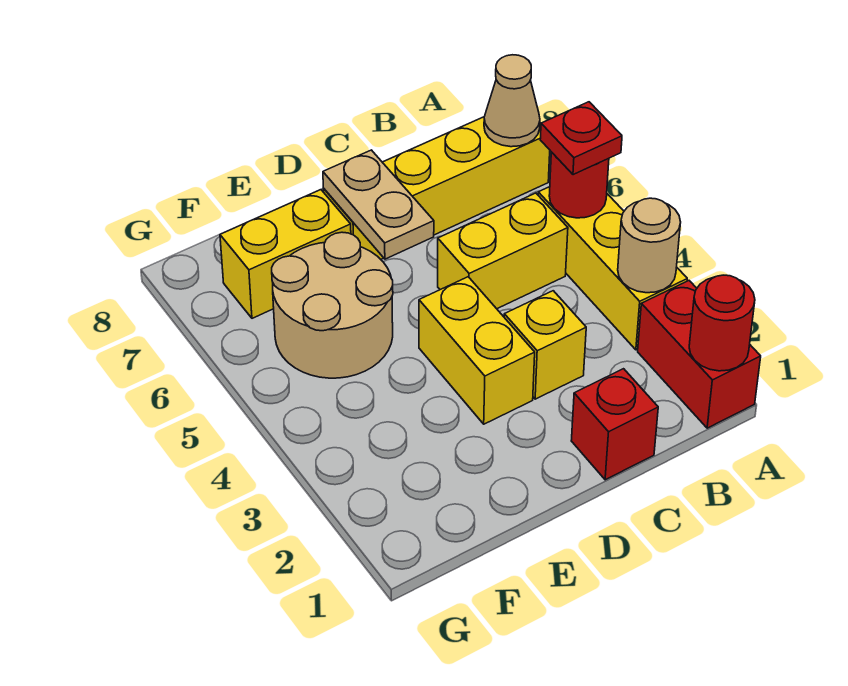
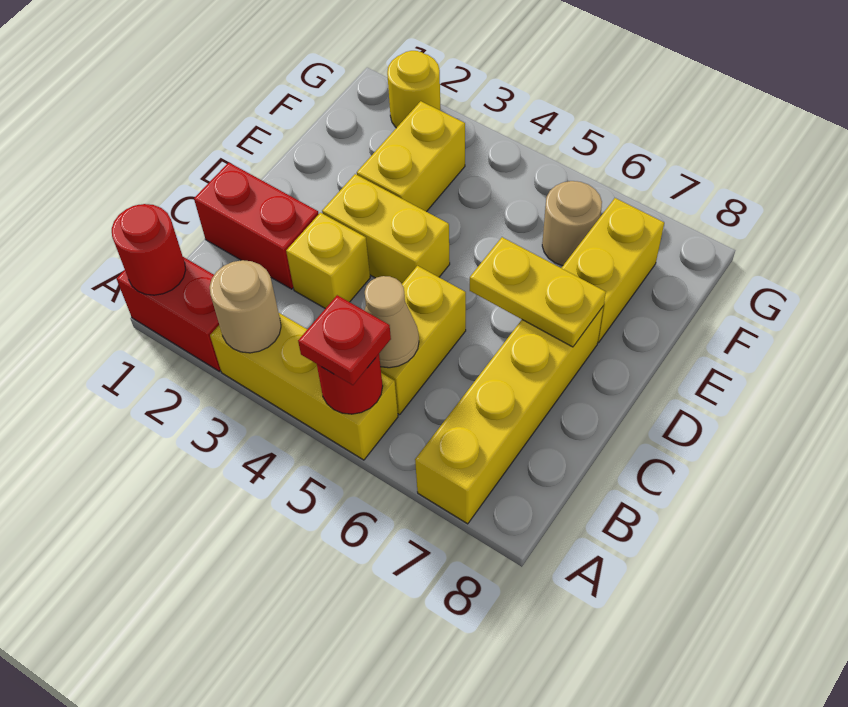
tan 1x1 cone [484,55,540,147] -> tan 1x1 cone moved to [365,276,419,368]
red 1x1 brick [571,369,658,480] -> red 1x2 brick [194,163,319,289]
tan 1x2 plate [323,150,434,259] -> yellow 1x2 plate [470,237,606,347]
none -> yellow 1x2 brick [357,101,465,212]
tan 2x2 round brick [272,232,393,378] -> tan 1x1 round brick [542,181,602,266]
none -> yellow 1x1 round brick [387,51,440,128]

